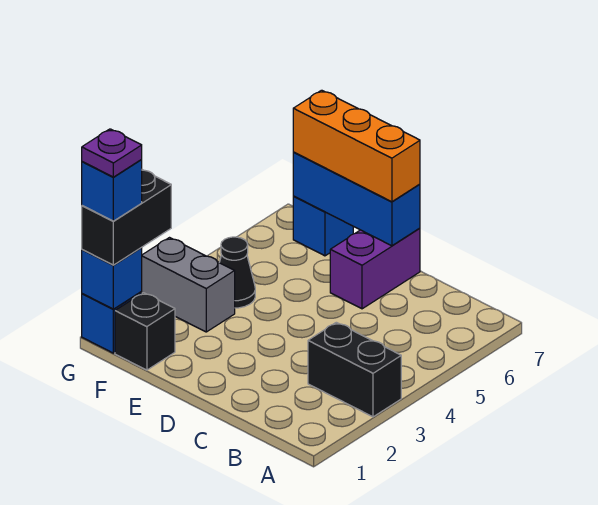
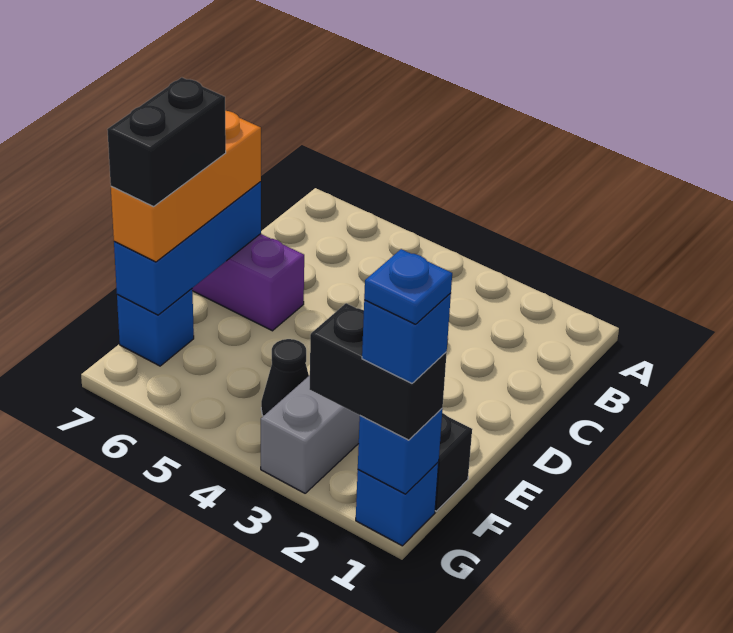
black 1x2 brick [308,322,401,417] -> black 1x2 brick moved to [107,77,226,207]
purple 1x1 plate [82,129,142,177] -> blue 1x1 plate [364,249,452,324]

